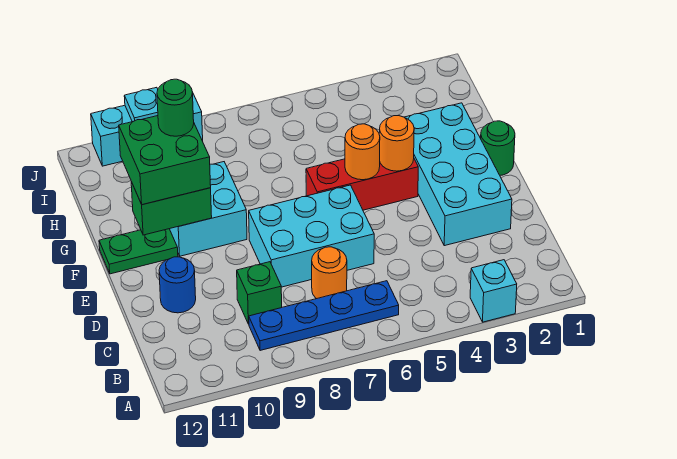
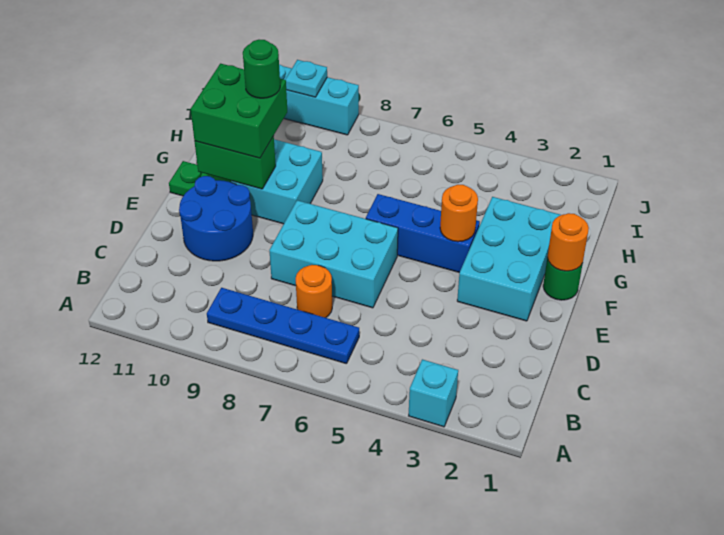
green 1x1 brick [237,262,282,324] -> none
cyan 2x4 brick [404,103,512,246] -> cyan 2x3 brick [457,197,560,321]
blue 1x1 round brick [159,257,196,313] -> blue 2x2 round brick [179,176,253,261]
red 1x3 brick [306,159,418,210] -> blue 1x3 brick [366,194,480,273]
orange 1x1 round brick [345,124,380,180] -> orange 1x1 round brick moved to [547,213,589,271]

